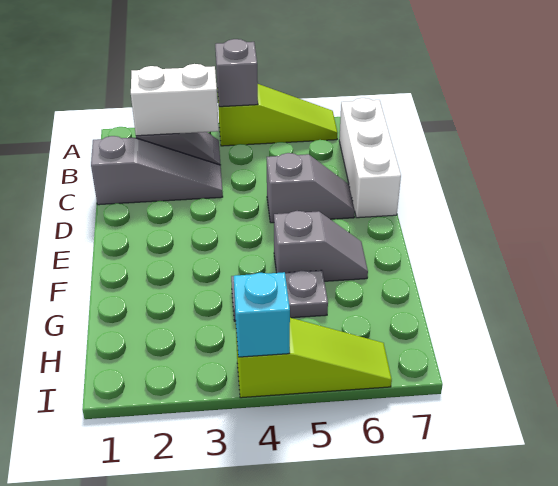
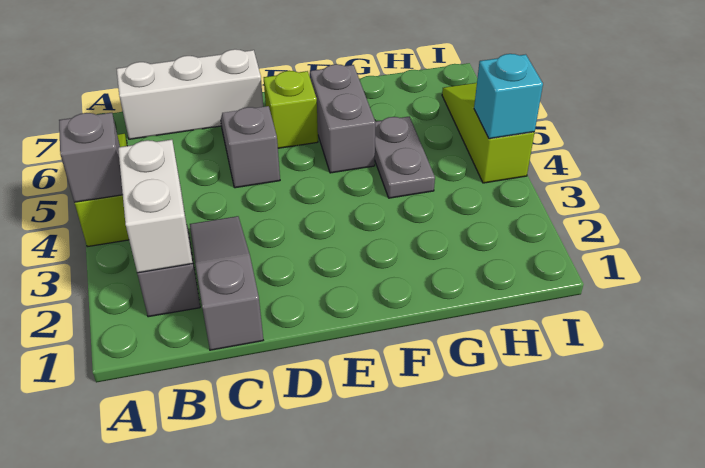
none -> lime 1x1 brick [264,71,318,148]
grey 1x2 slope [274,211,368,281] -> grey 1x2 brick [310,64,375,173]

